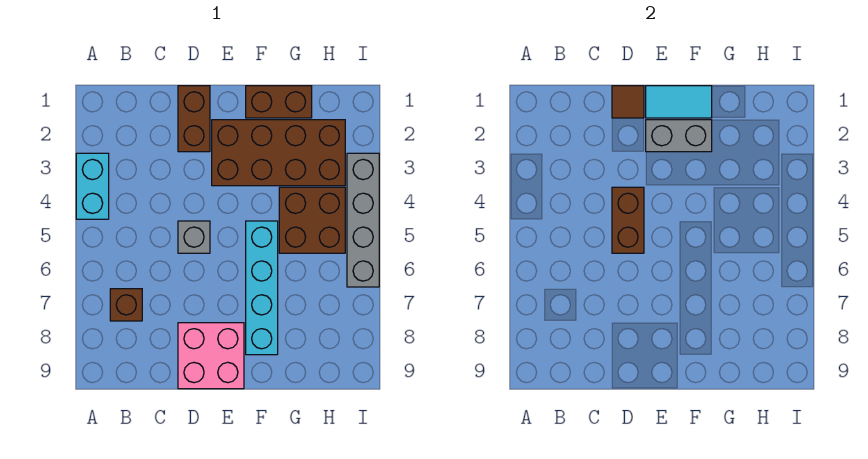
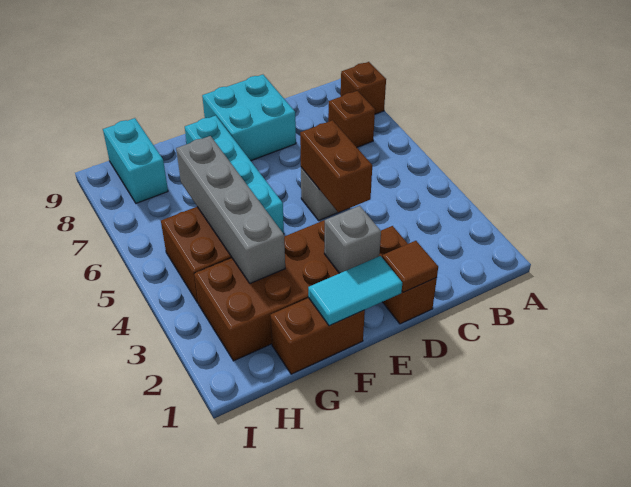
cyan 1x2 brick [76,153,109,219] -> cyan 1x2 brick moved to [103,118,168,203]
none -> brown 1x1 brick [341,62,386,114]
pink 2x2 brick [178,323,244,389] -> cyan 2x2 brick [202,75,296,161]
grey 1x2 brick [646,120,712,152] -> grey 1x1 brick [324,206,381,273]
grey 1x4 brick [347,153,379,287] -> grey 1x4 brick moved to [176,136,285,283]

